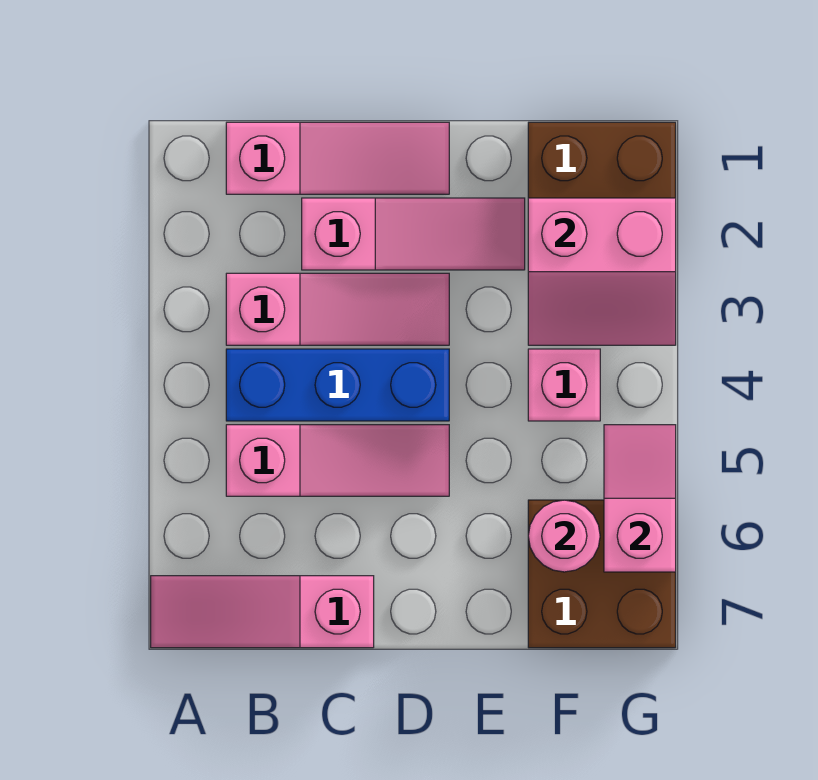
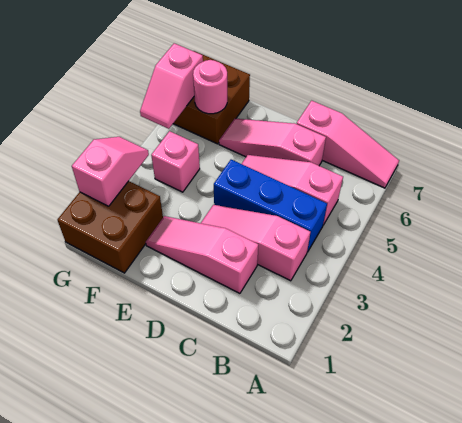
pink 1x3 slope [226,122,449,194] -> pink 1x3 slope moved to [219,119,326,166]
pink 2x2 slope [528,198,676,345] -> pink 1x2 slope [72,137,149,206]

